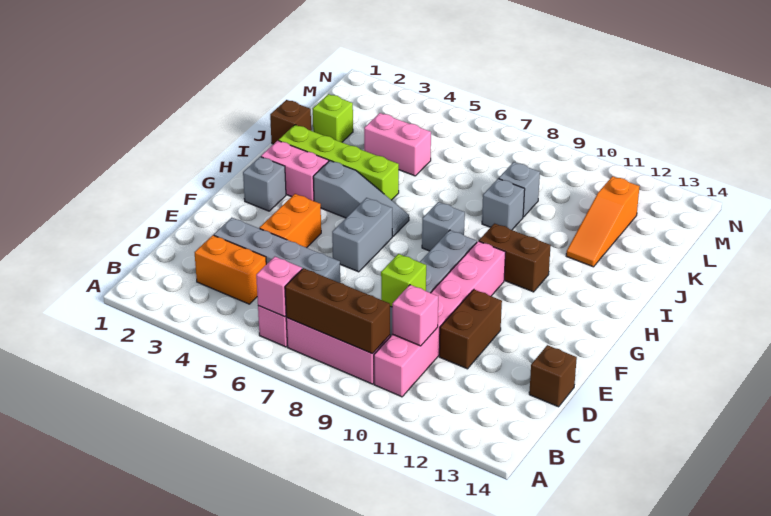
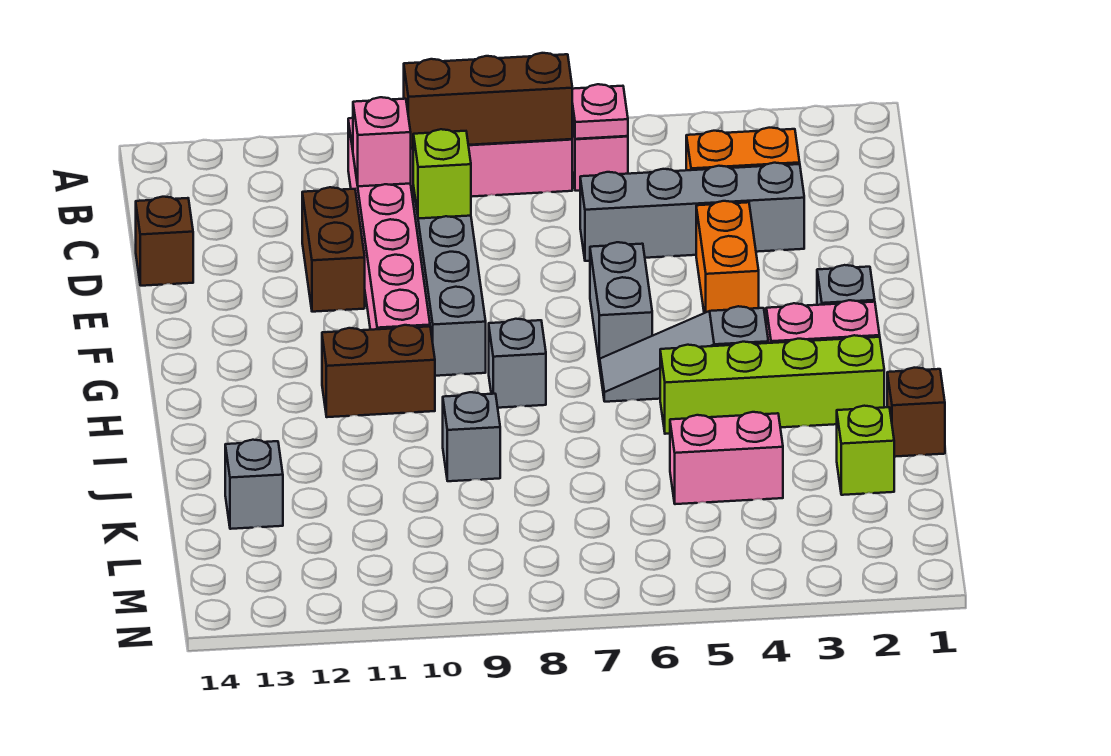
pink 1x1 brick [256,257,302,317] -> pink 1x1 plate [572,84,628,139]
orange 1x3 slope [566,176,640,267] -> none
grey 1x1 brick [499,162,540,217] -> grey 1x1 brick moved to [225,440,283,529]

